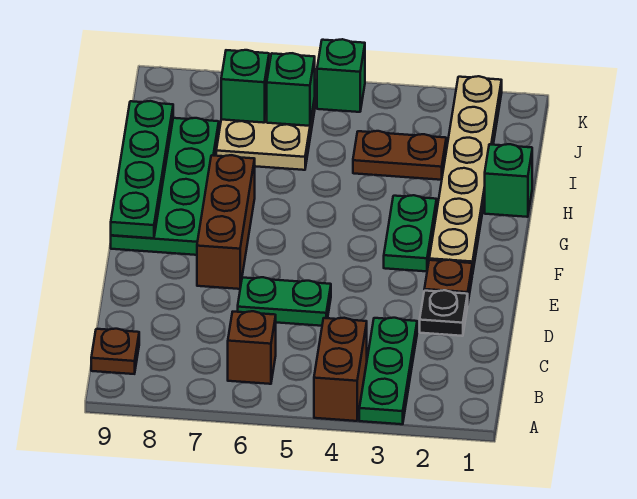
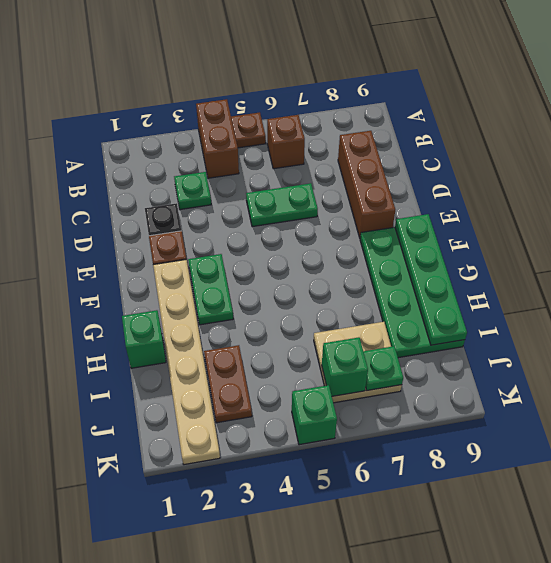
green 1x3 plate [359,318,417,424] -> green 1x1 plate [174,172,211,210]
brown 1x1 plate [91,329,139,374] -> brown 1x1 plate moved to [231,112,266,148]
brown 1x3 brick [197,155,255,289] -> brown 1x3 brick moved to [338,131,395,238]
brown 1x2 plate [353,131,446,180] -> brown 1x2 plate turned to [204,345,252,423]
green 1x1 brick [221,50,269,123] -> green 1x1 plate [363,346,403,391]

